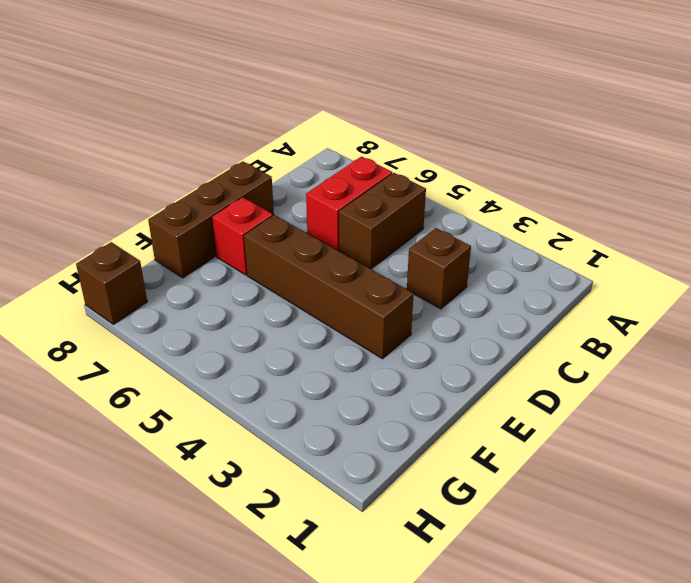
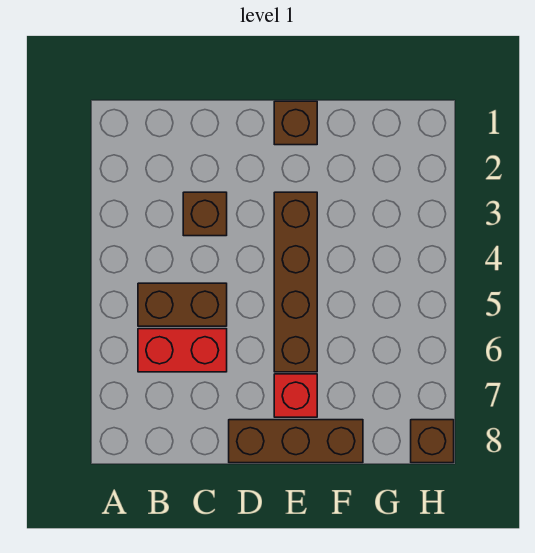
none -> brown 1x1 brick [274,101,317,145]

